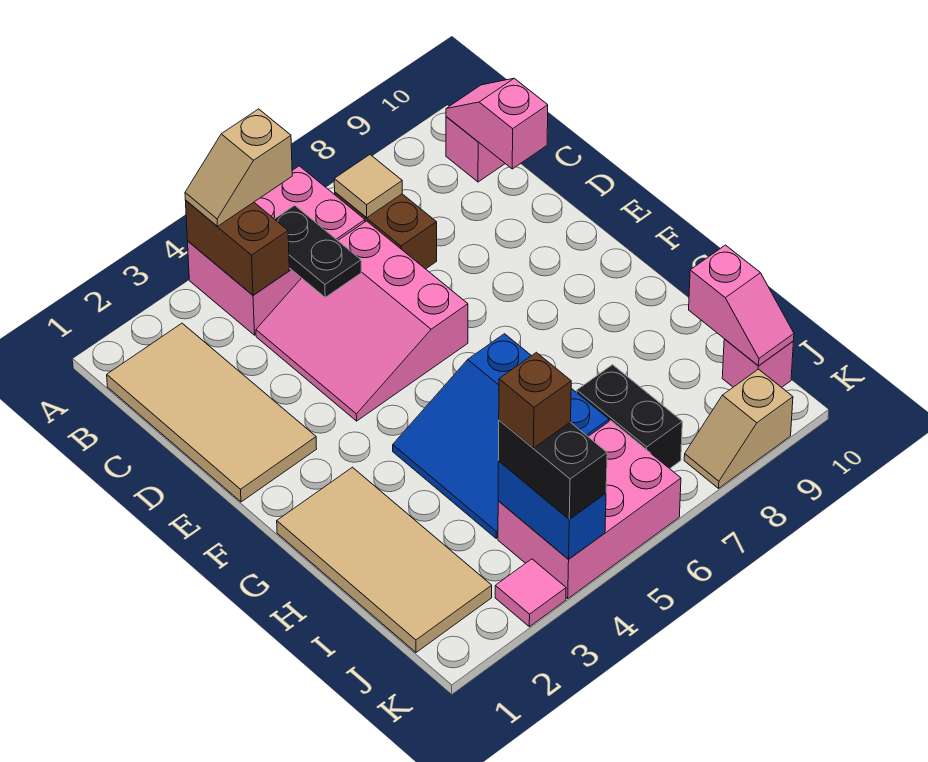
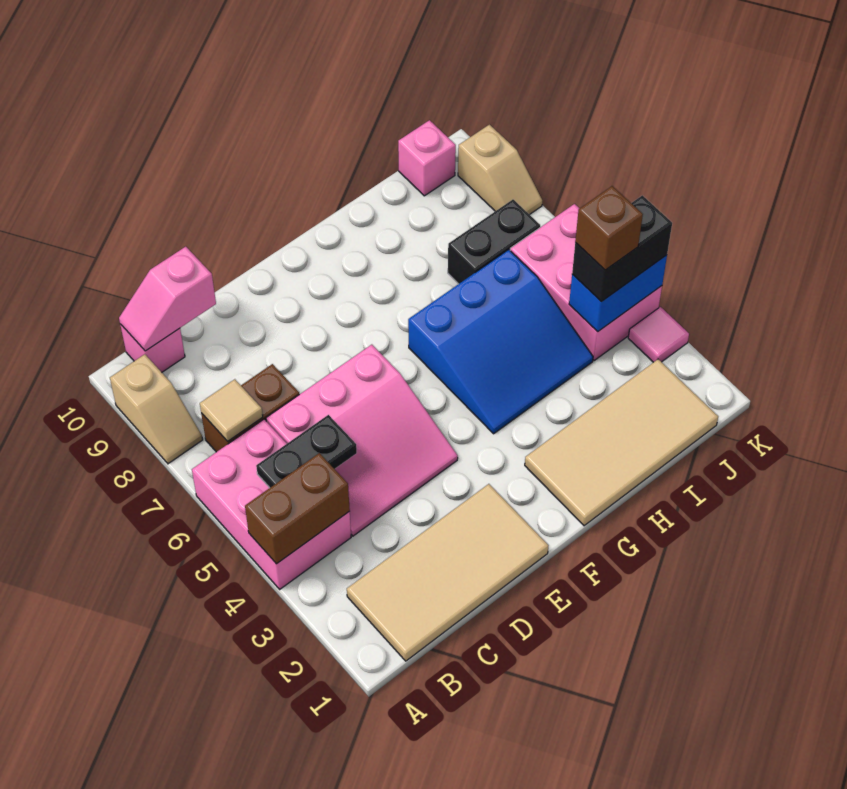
tan 1x2 slope [185,109,292,226] -> tan 1x2 slope moved to [110,354,203,464]
pink 1x2 slope [689,245,794,366] -> none

